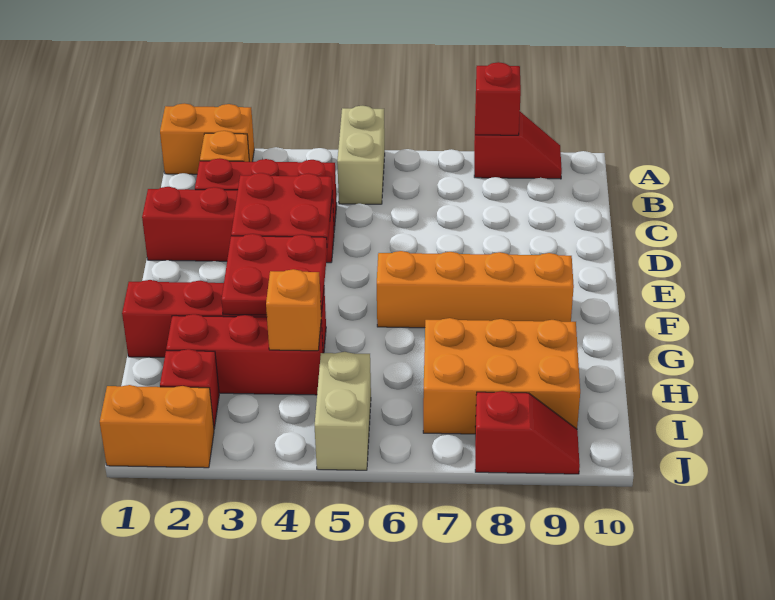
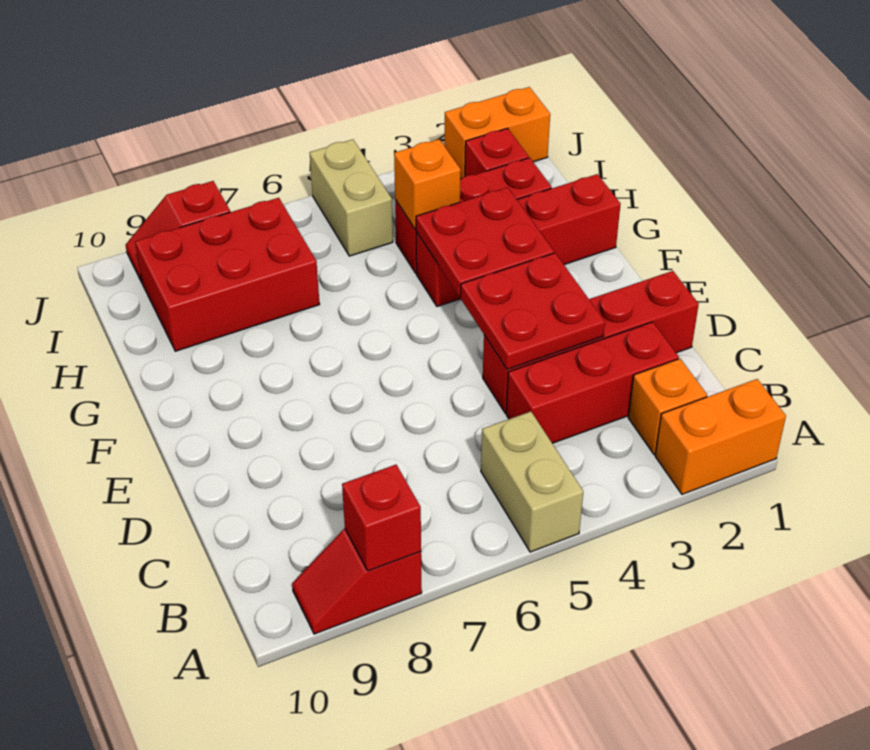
orange 1x4 brick [377,251,574,328] -> none
orange 2x3 brick [423,318,580,434] -> red 2x3 brick [135,198,320,351]

